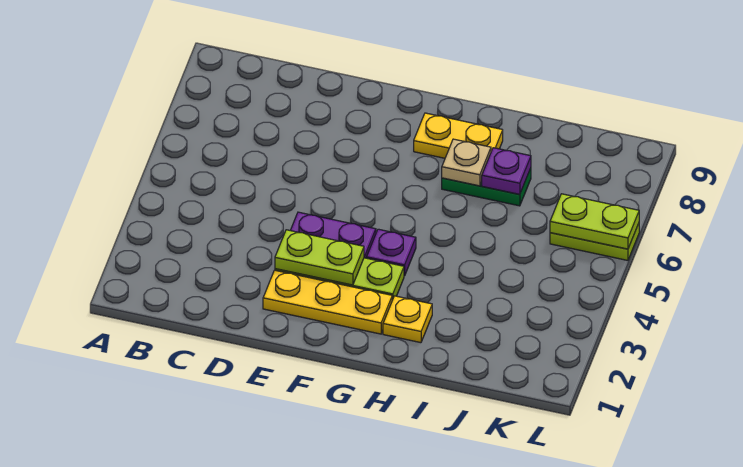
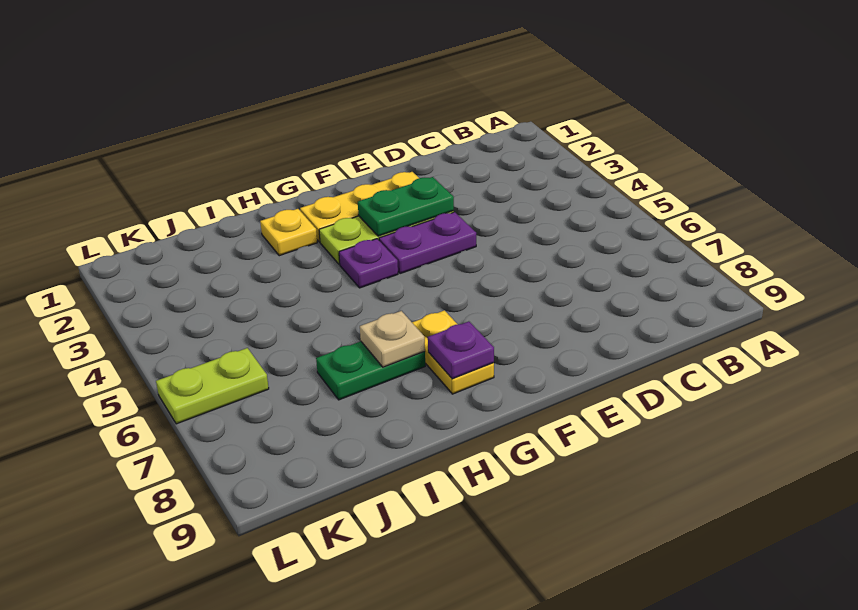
lime 1x2 plate [275,230,364,285] -> green 1x2 plate [358,177,454,236]
yellow 1x2 plate [414,113,503,158] -> yellow 1x2 plate turned to [412,310,494,394]
purple 1x1 plate [482,148,531,194] -> purple 1x1 plate moved to [428,321,494,379]
lime 1x2 plate [550,194,639,249] -> none

